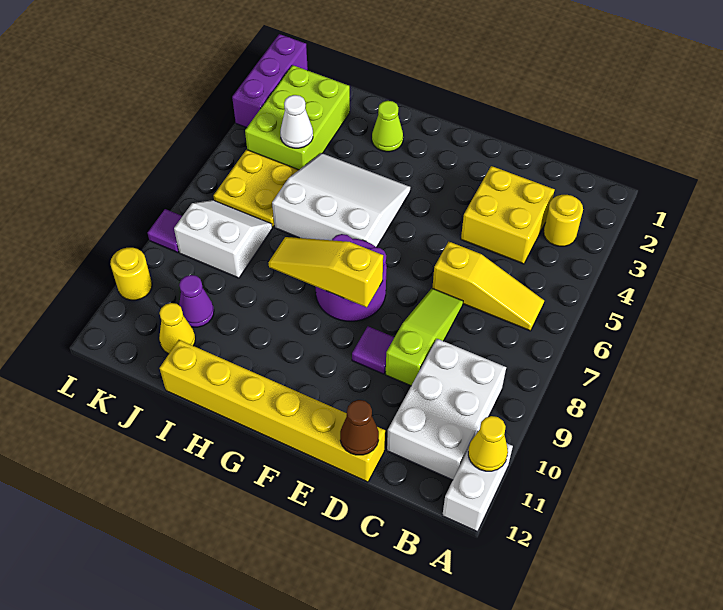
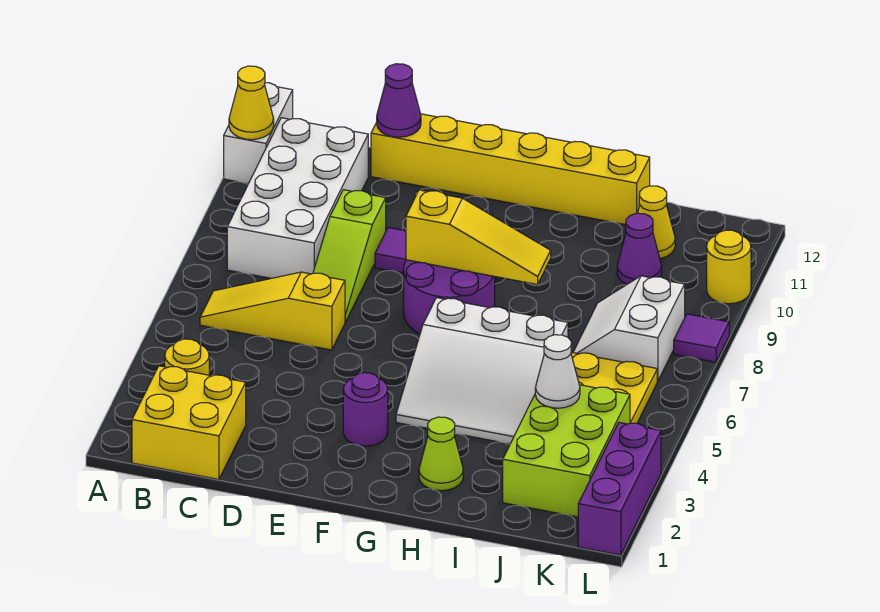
white 2x3 brick [387,339,506,480] -> white 2x4 brick [227,118,368,278]
yellow 2x2 brick [461,166,555,264] -> yellow 2x2 brick moved to [132,366,246,479]
brown 1x1 cone [340,400,379,455] -> purple 1x1 cone [377,64,421,137]
none -> purple 1x1 round brick [343,373,388,446]
white 2x2 slope [174,200,272,278] -> white 2x2 slope turned to [573,276,685,381]

